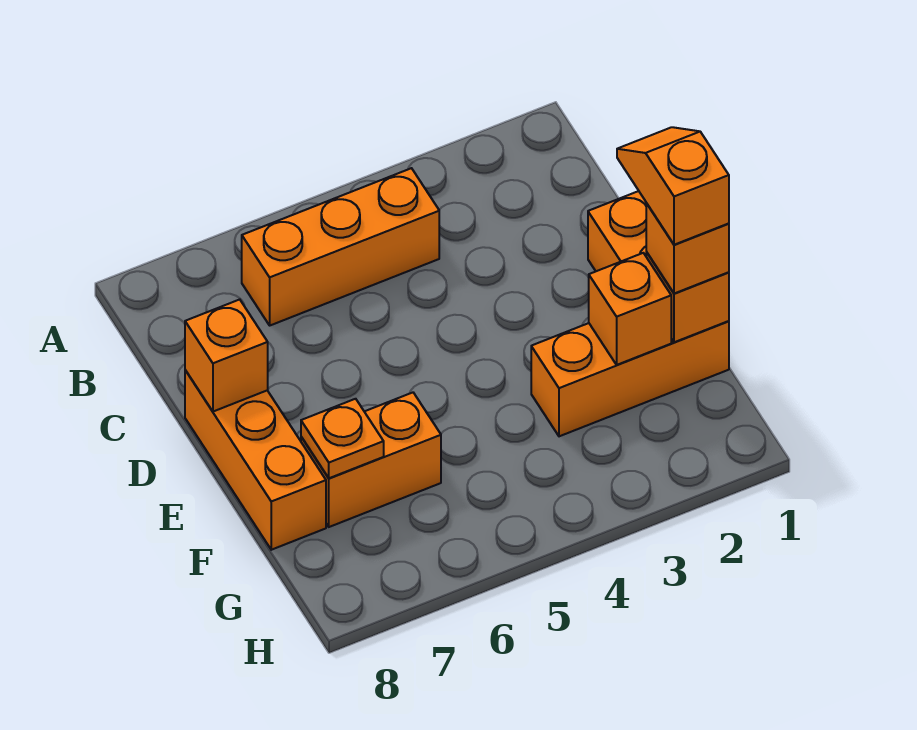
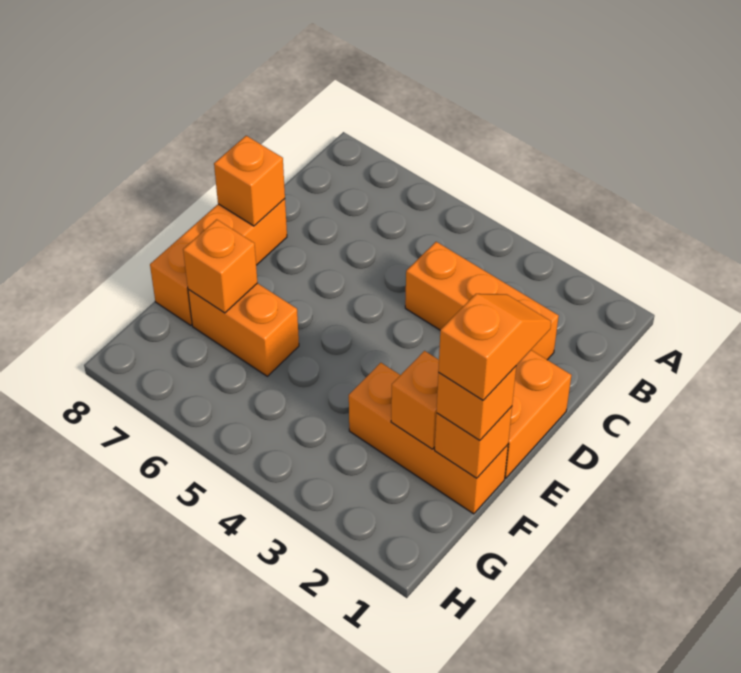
orange 1x3 brick [242,168,439,325] -> orange 1x3 brick moved to [405,242,559,360]
orange 1x1 plate [301,399,384,478] -> orange 1x1 brick [183,219,258,313]

